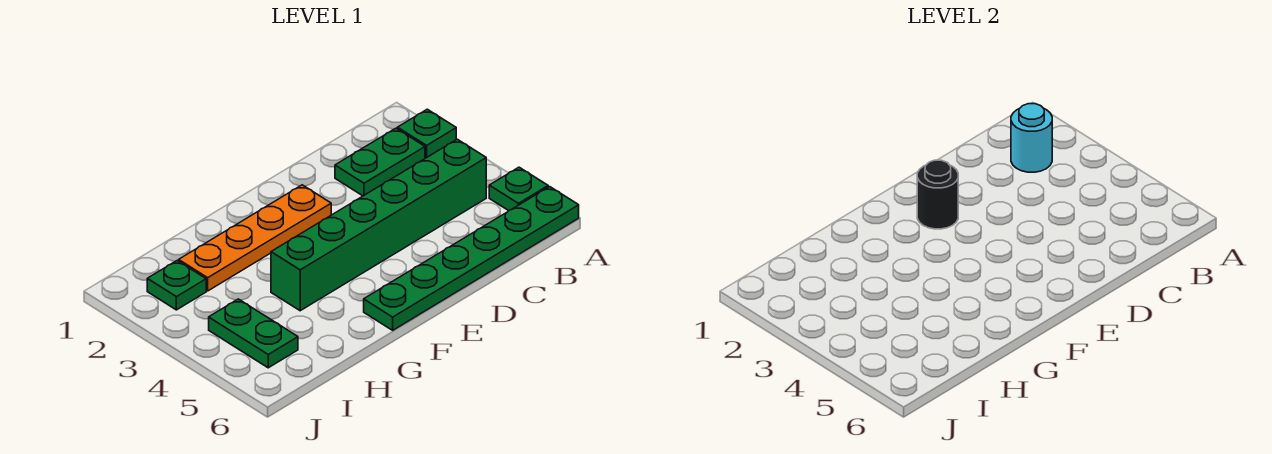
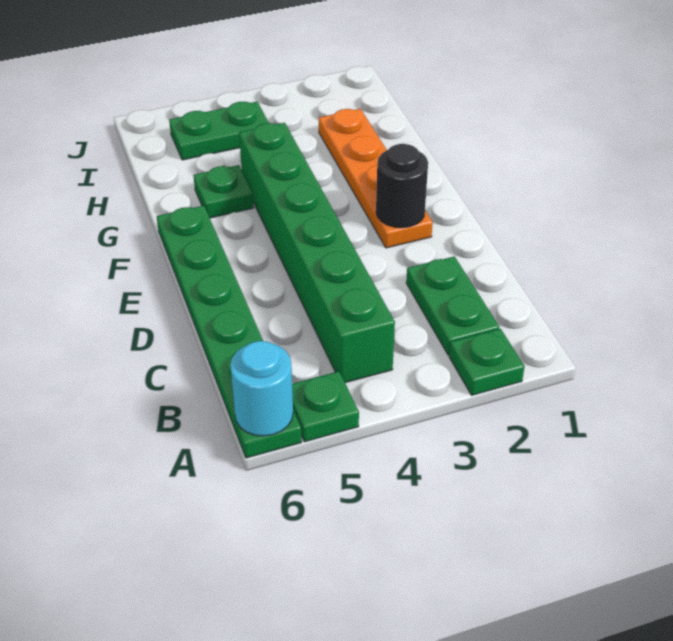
cyan 1x1 round brick [1011,104,1052,172] -> cyan 1x1 round brick moved to [230,341,293,436]
green 1x1 plate [147,261,206,310] -> green 1x1 plate moved to [194,165,254,218]

